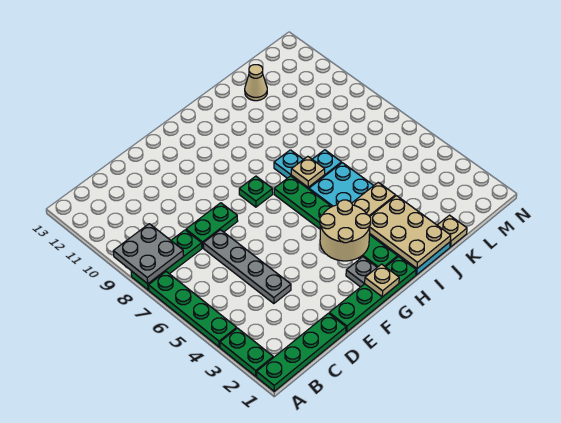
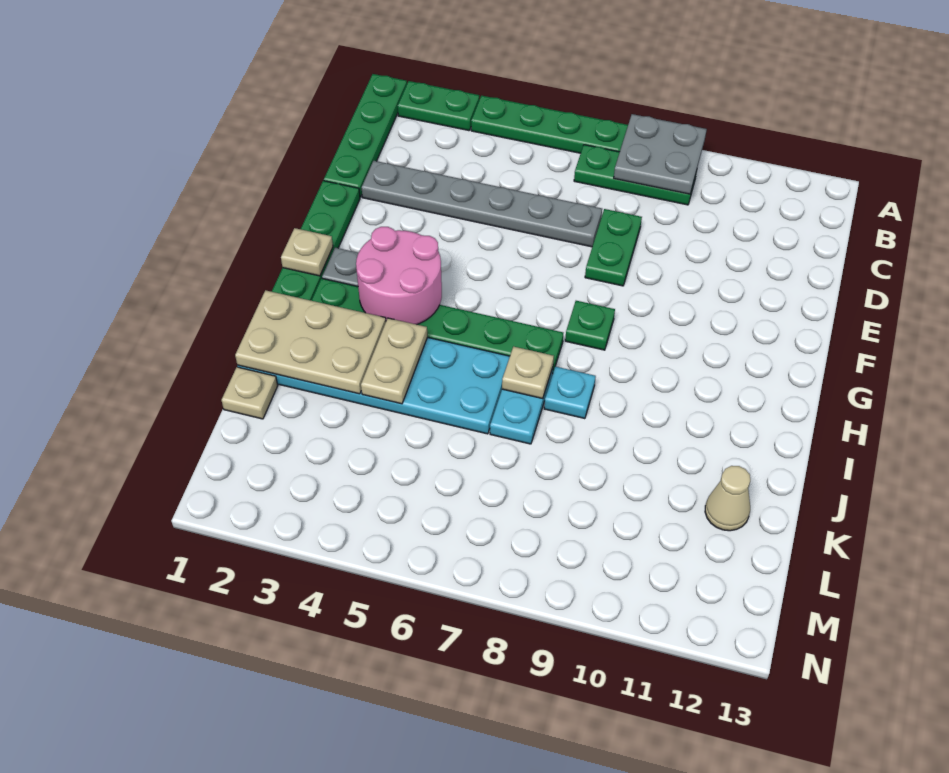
green 1x3 plate [131,230,202,290] -> green 1x3 plate turned to [574,145,697,205]
grey 1x4 plate [203,230,291,304] -> grey 1x6 plate [362,161,602,247]
tan 2x2 round brick [320,200,371,261] -> pink 2x2 round brick [356,227,442,325]

